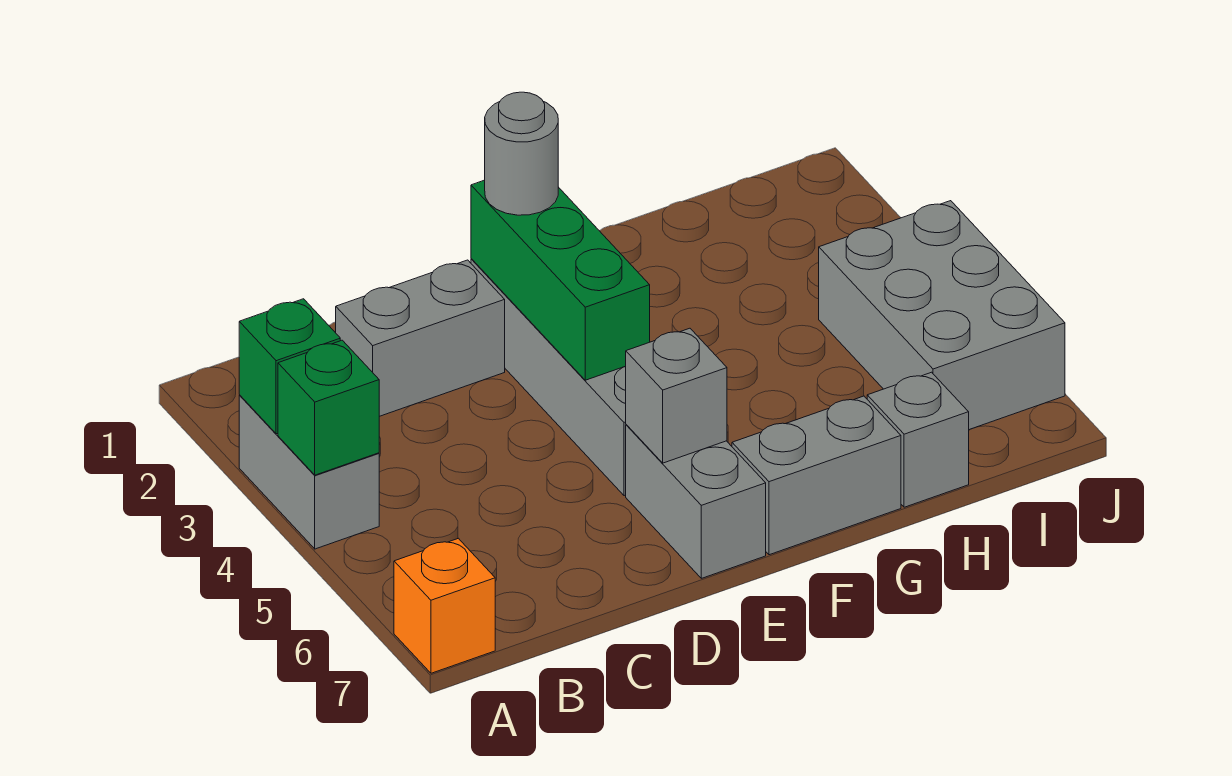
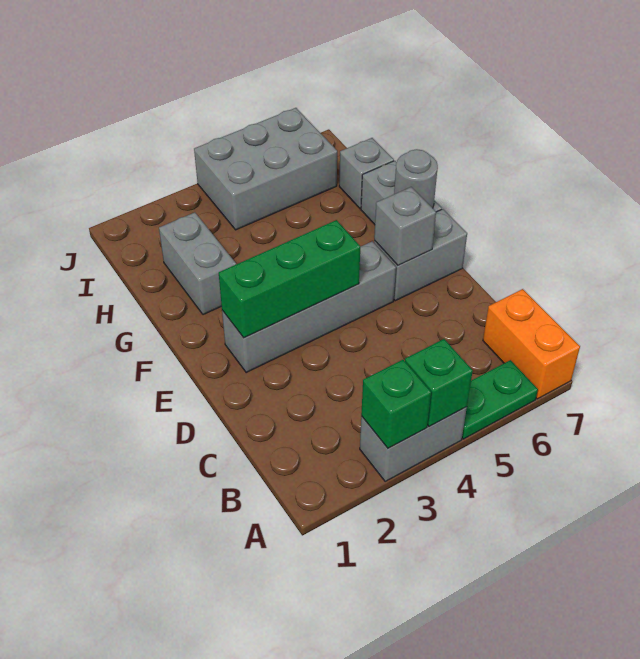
none -> green 1x2 plate [462,360,538,439]
orange 1x1 brick [394,538,495,673] -> orange 1x2 brick [483,289,580,399]
grey 1x2 brick [336,260,505,416] -> grey 1x2 brick moved to [159,212,236,315]
grey 1x1 round brick [485,92,558,215] -> grey 1x1 round brick moved to [394,149,438,208]

